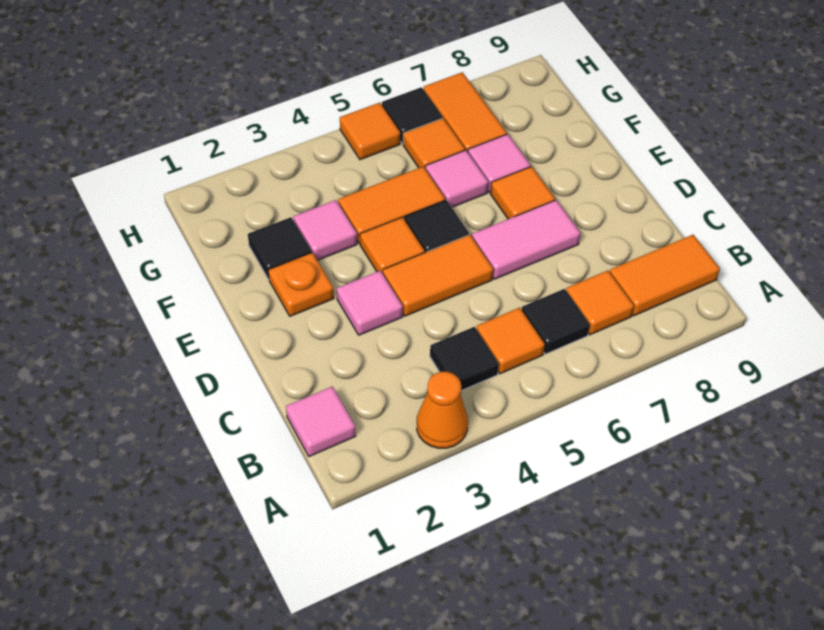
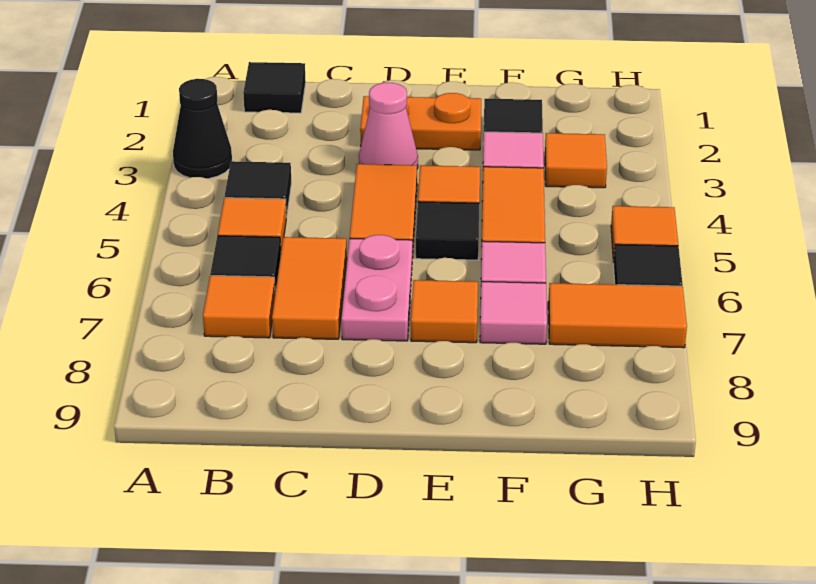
orange 1x1 cone [417,372,468,448] -> black 1x1 cone [173,79,232,179]
pink 1x1 tile [286,386,356,457] -> black 1x1 tile [243,62,306,113]
orange 1x2 tile [610,235,720,316] -> orange 1x2 tile moved to [272,237,347,339]
pink 1x1 tile [337,271,403,335] -> pink 1x1 cone [359,83,418,168]
pink 1x2 tile [472,200,581,279] -> pink 1x2 plate [341,235,412,341]
orange 1x1 plate [268,253,334,316] -> orange 1x2 plate [360,93,481,150]
orange 1x1 tile [403,118,465,169] -> orange 1x1 tile moved to [545,133,607,188]

